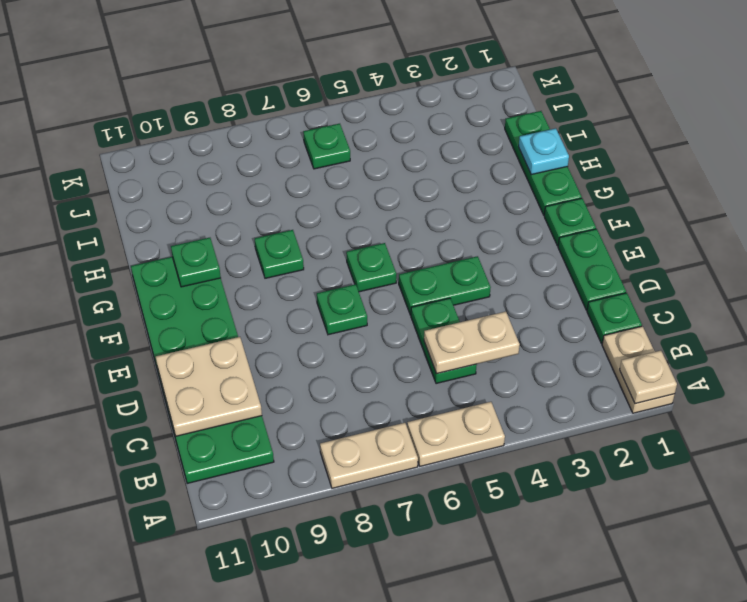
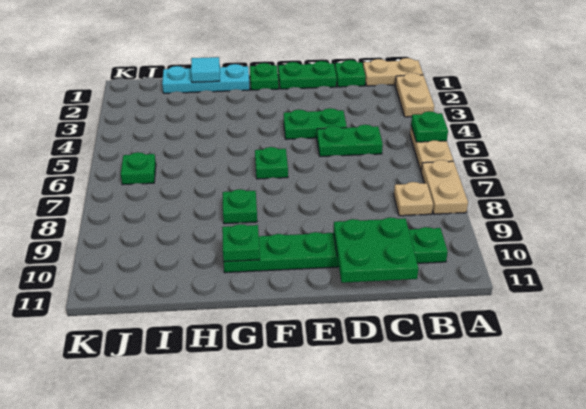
tan 1x1 plate [620,350,677,404] -> tan 1x1 plate moved to [394,182,433,216]
green 2x6 plate [131,257,274,484] -> green 1x6 plate [224,227,448,273]
tan 1x2 plate [424,312,520,374] -> tan 1x2 plate moved to [395,73,434,117]
tan 2x2 plate [156,337,262,436] -> green 2x2 plate [334,217,418,283]
green 1x2 plate [399,256,491,315] -> green 1x2 plate turned to [284,108,347,139]
green 1x1 plate [317,284,367,335] -> green 1x1 plate moved to [411,111,448,142]
green 1x3 plate [505,111,582,215] -> cyan 1x3 plate [162,64,250,93]
cyan 1x1 plate [519,128,569,175] -> cyan 1x1 tile [191,57,220,82]

